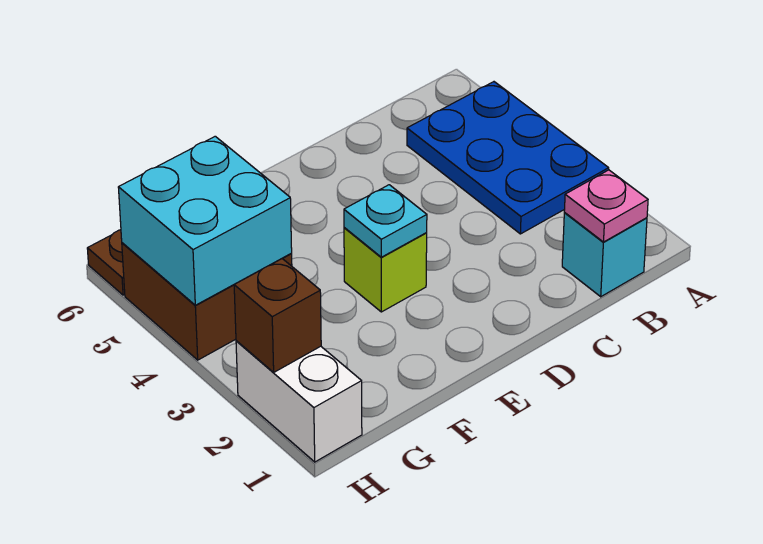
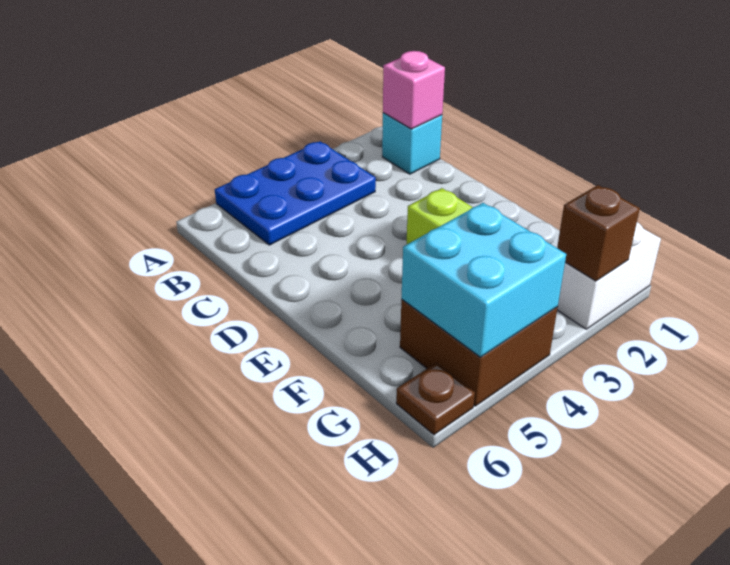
pink 1x1 plate [564,170,648,242] -> pink 1x1 brick [383,51,445,129]
cyan 1x1 plate [344,185,427,257] -> none

